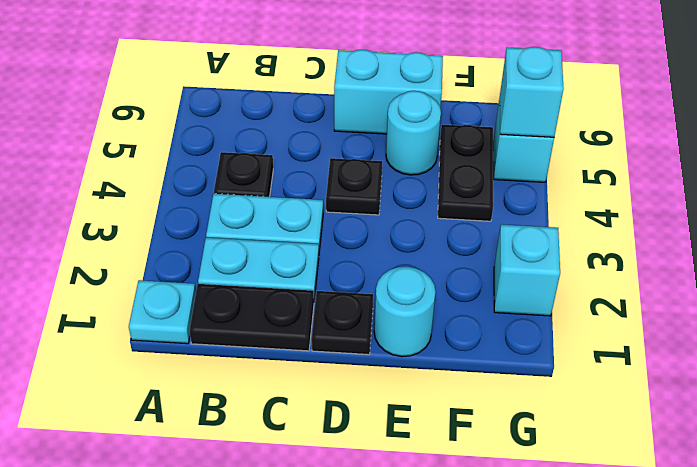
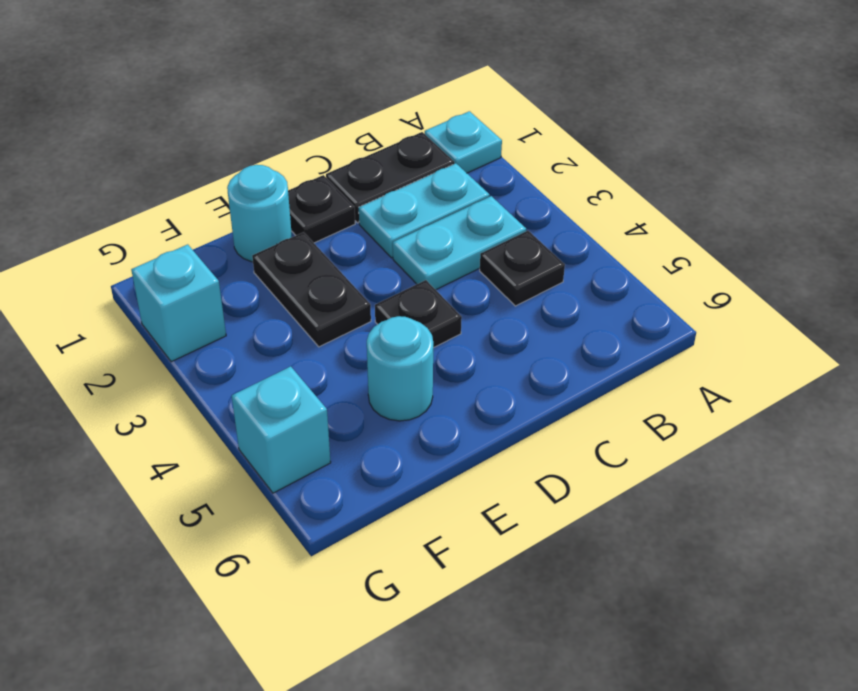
cyan 1x2 brick [334,50,443,134] -> none
black 1x2 plate [438,125,493,221] -> black 1x2 plate moved to [252,232,371,347]
cyan 1x1 brick [500,47,564,137] -> none

